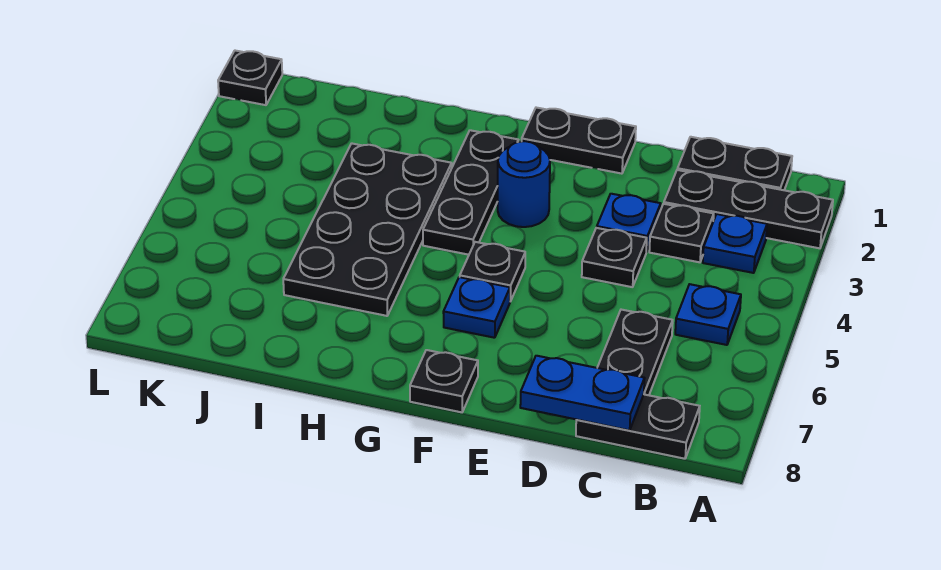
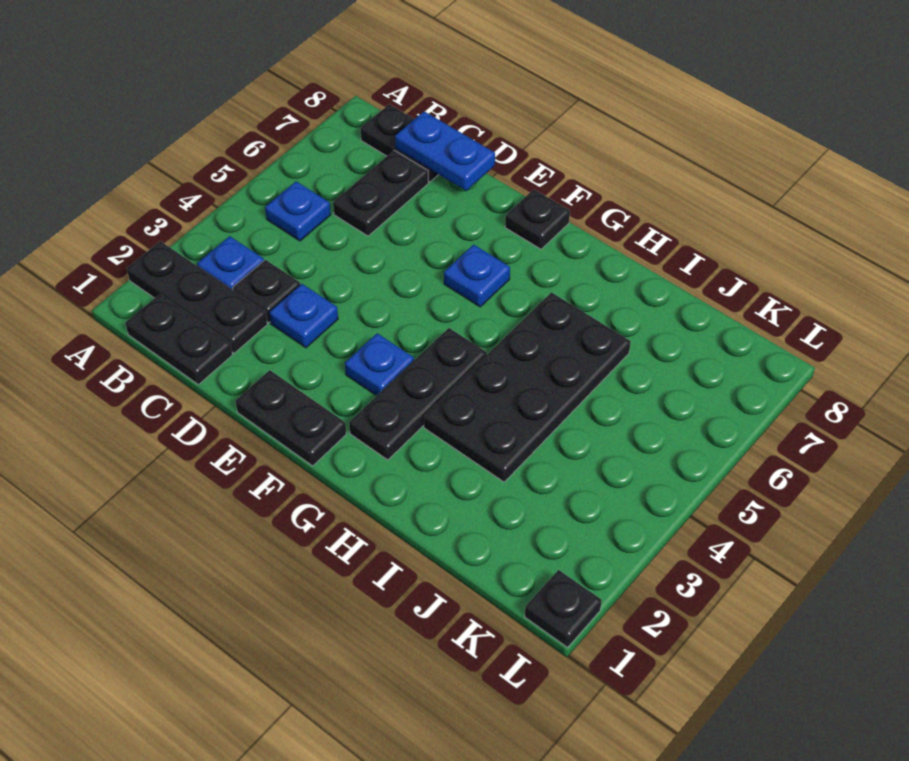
black 1x1 plate [582,228,647,287] -> none
blue 1x1 round brick [498,141,550,227] -> blue 1x1 plate [345,333,414,396]
black 1x1 plate [460,242,525,301] -> none

